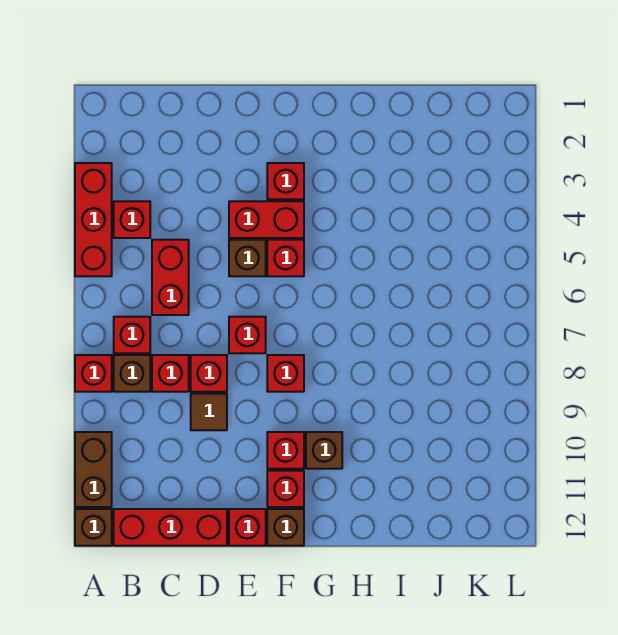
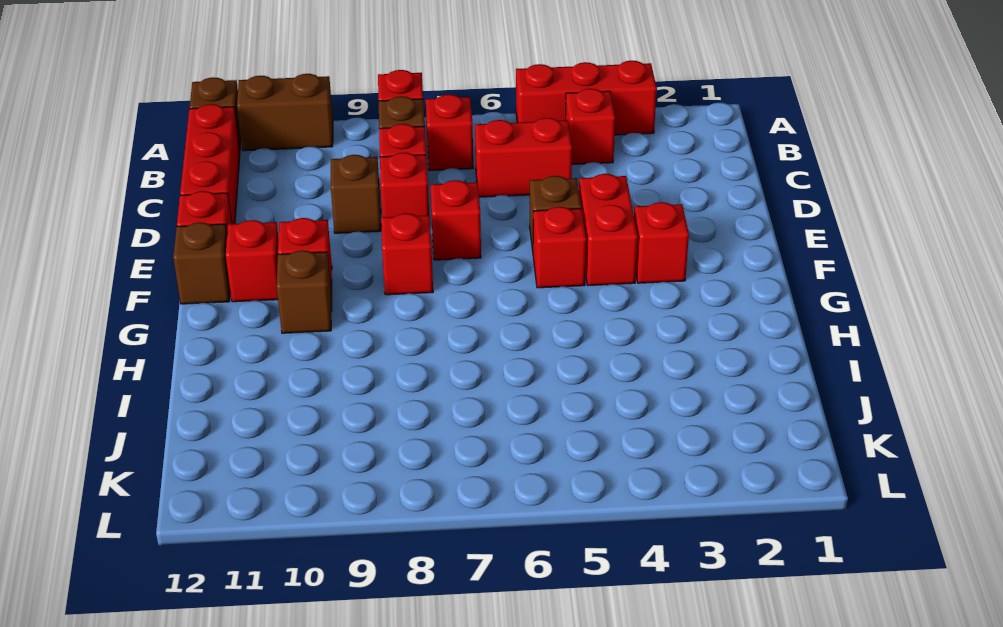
brown 1x1 tile [191,394,227,430] -> brown 1x1 brick [331,155,381,233]

